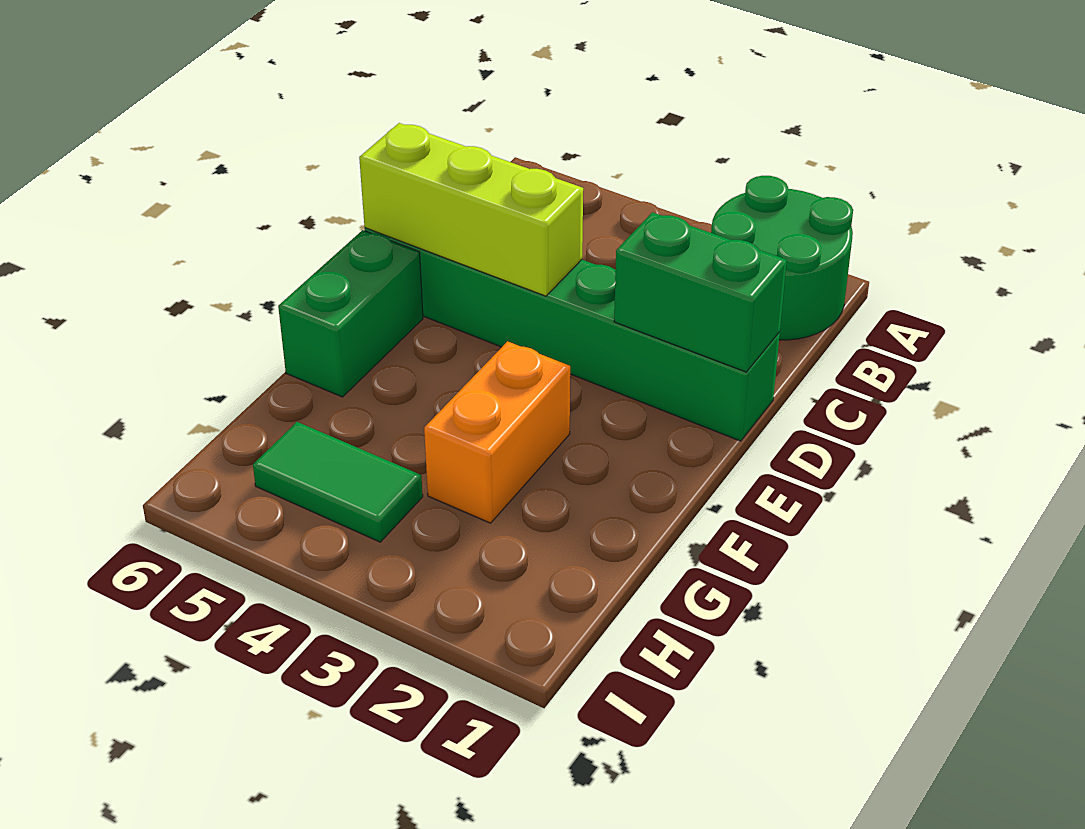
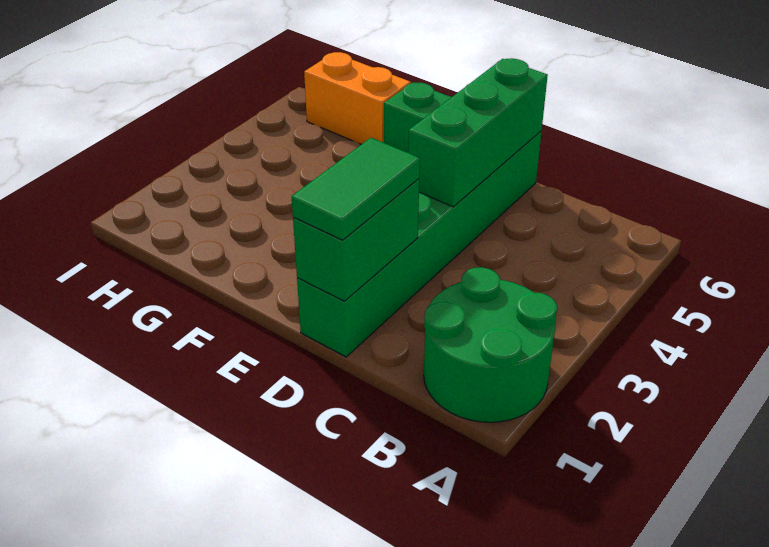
lime 1x3 brick [359,123,583,296] -> green 1x3 brick [408,58,548,207]
orange 1x2 brick [424,341,570,523] -> orange 1x2 brick moved to [304,52,411,144]
green 1x2 tile [253,422,423,542] -> green 1x2 tile moved to [292,138,420,240]

